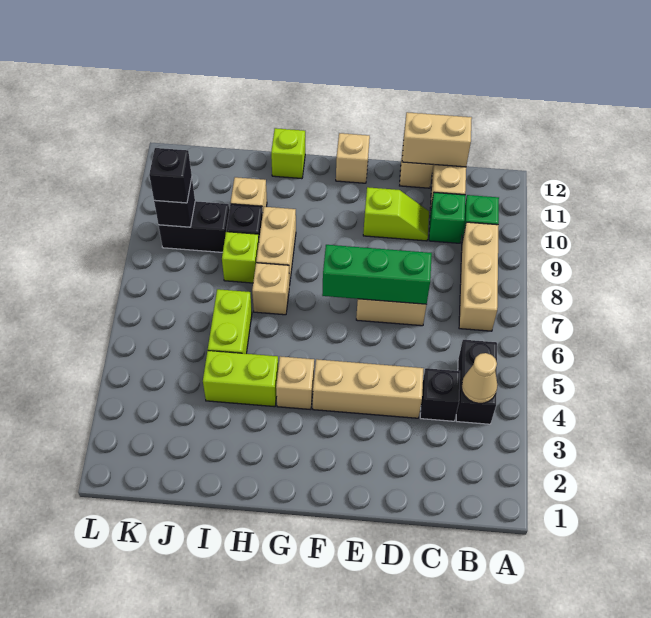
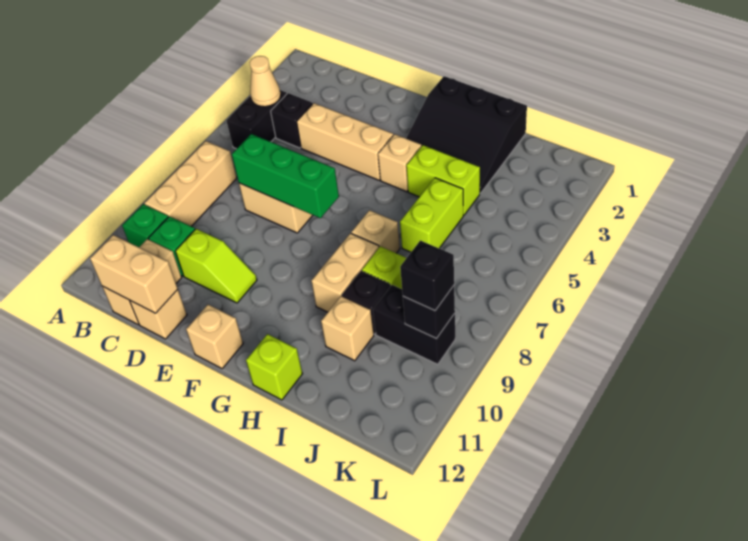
lime 1x2 slope [363,187,429,241] -> lime 1x2 slope turned to [175,229,257,303]
none -> black 3x3 slope [406,76,527,194]

